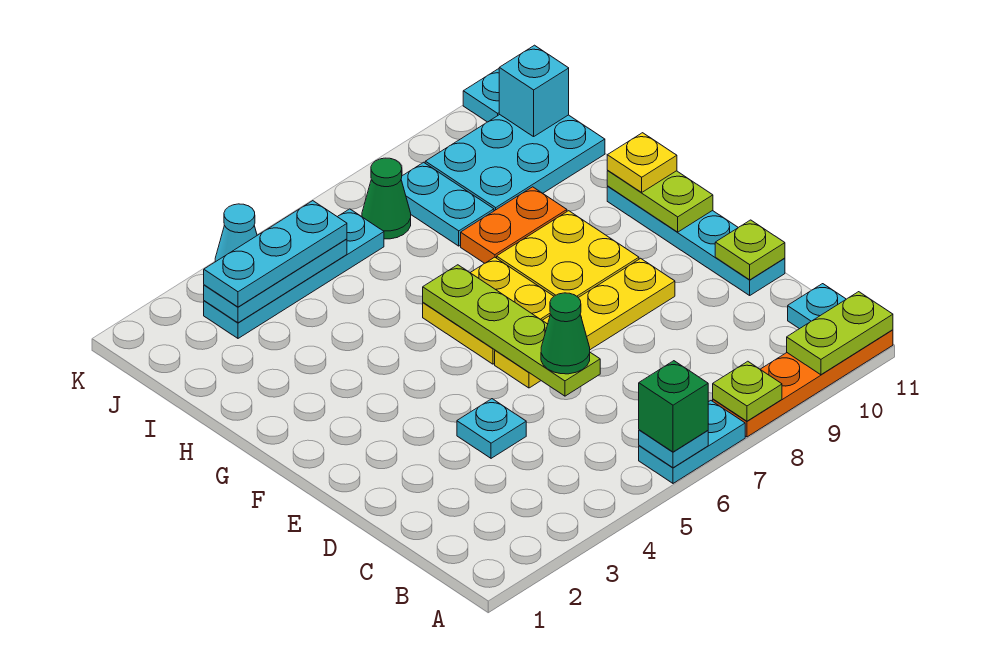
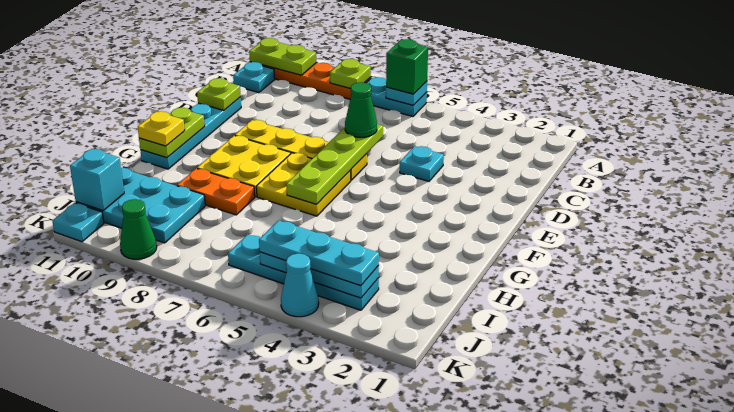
cyan 1x2 plate [401,162,494,246] -> none
green 1x1 cone [362,158,411,239] -> green 1x1 cone moved to [120,199,157,259]

